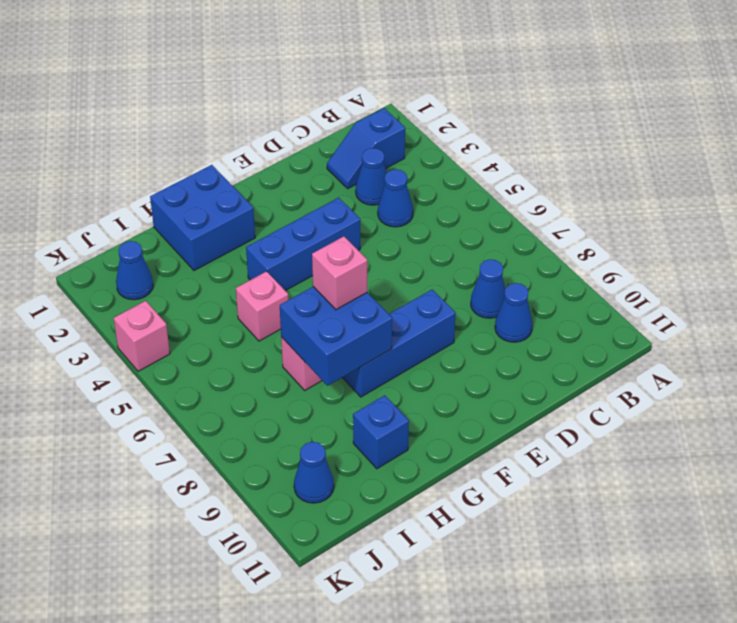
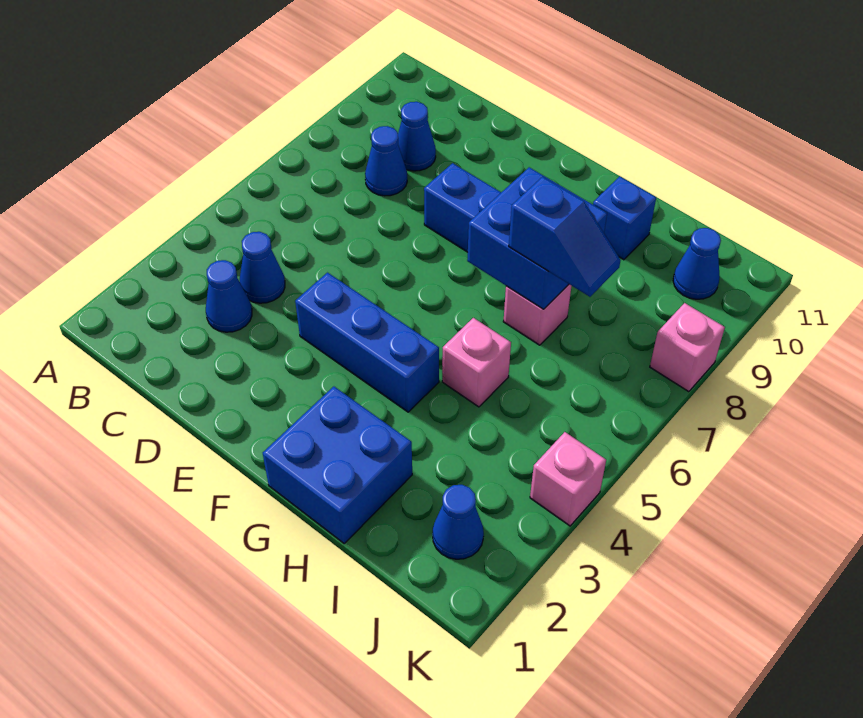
blue 1x2 slope [327,108,405,188] -> blue 1x2 slope moved to [509,177,621,297]
pink 1x1 brick [312,236,367,310] -> pink 1x1 brick moved to [650,303,725,392]

